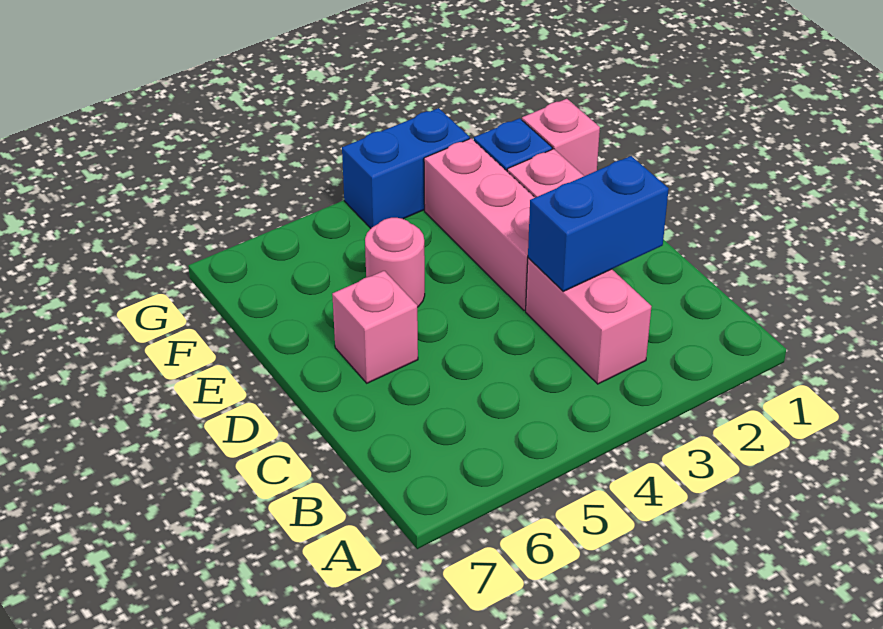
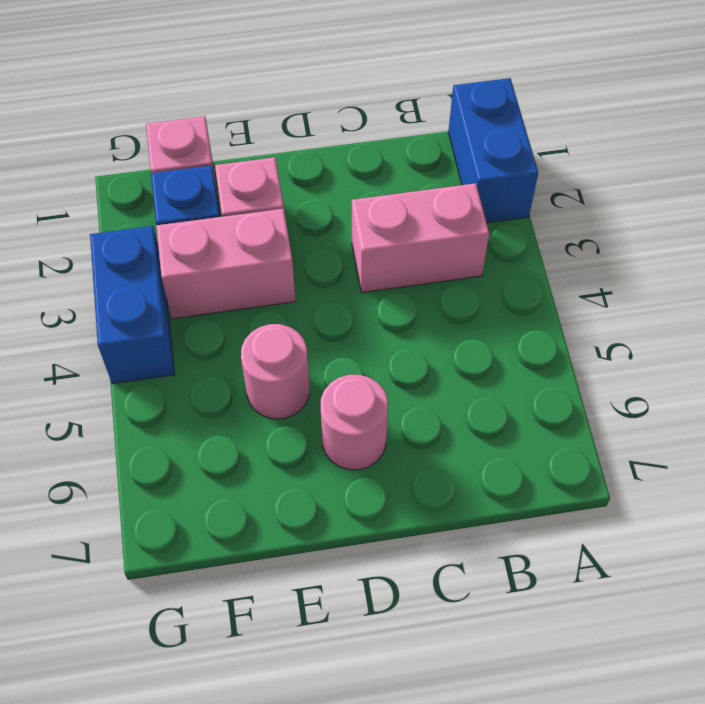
blue 1x2 brick [528,156,669,291] -> blue 1x2 brick moved to [448,78,538,223]
pink 1x3 brick [424,138,535,310] -> pink 1x2 brick [156,209,296,319]
pink 1x1 brick [332,271,418,383] -> pink 1x1 round brick [321,375,388,470]

